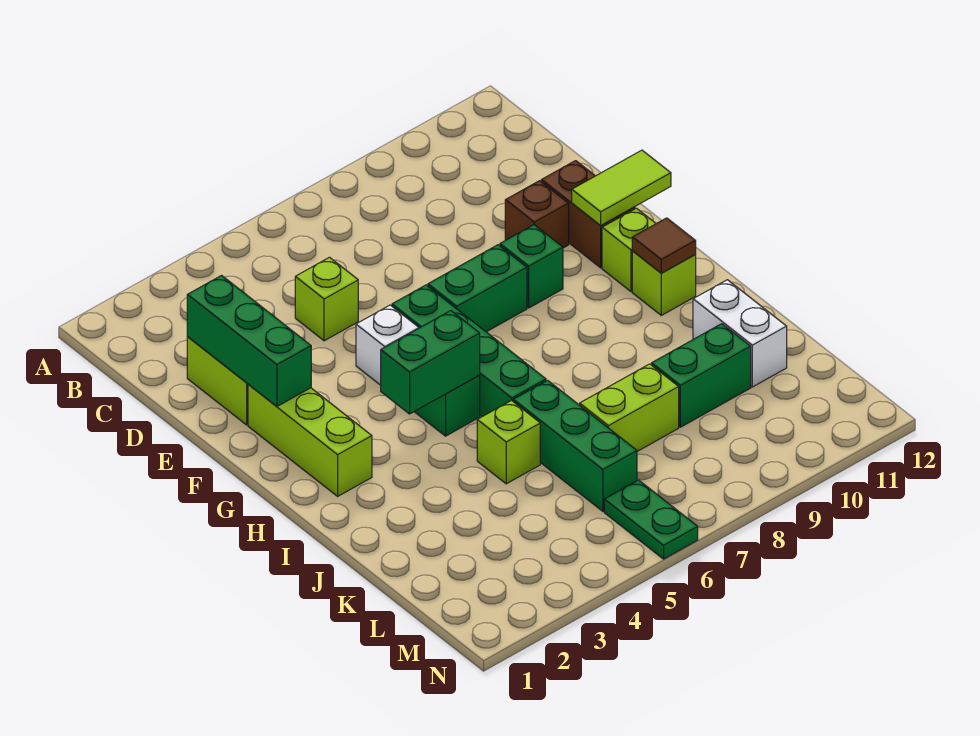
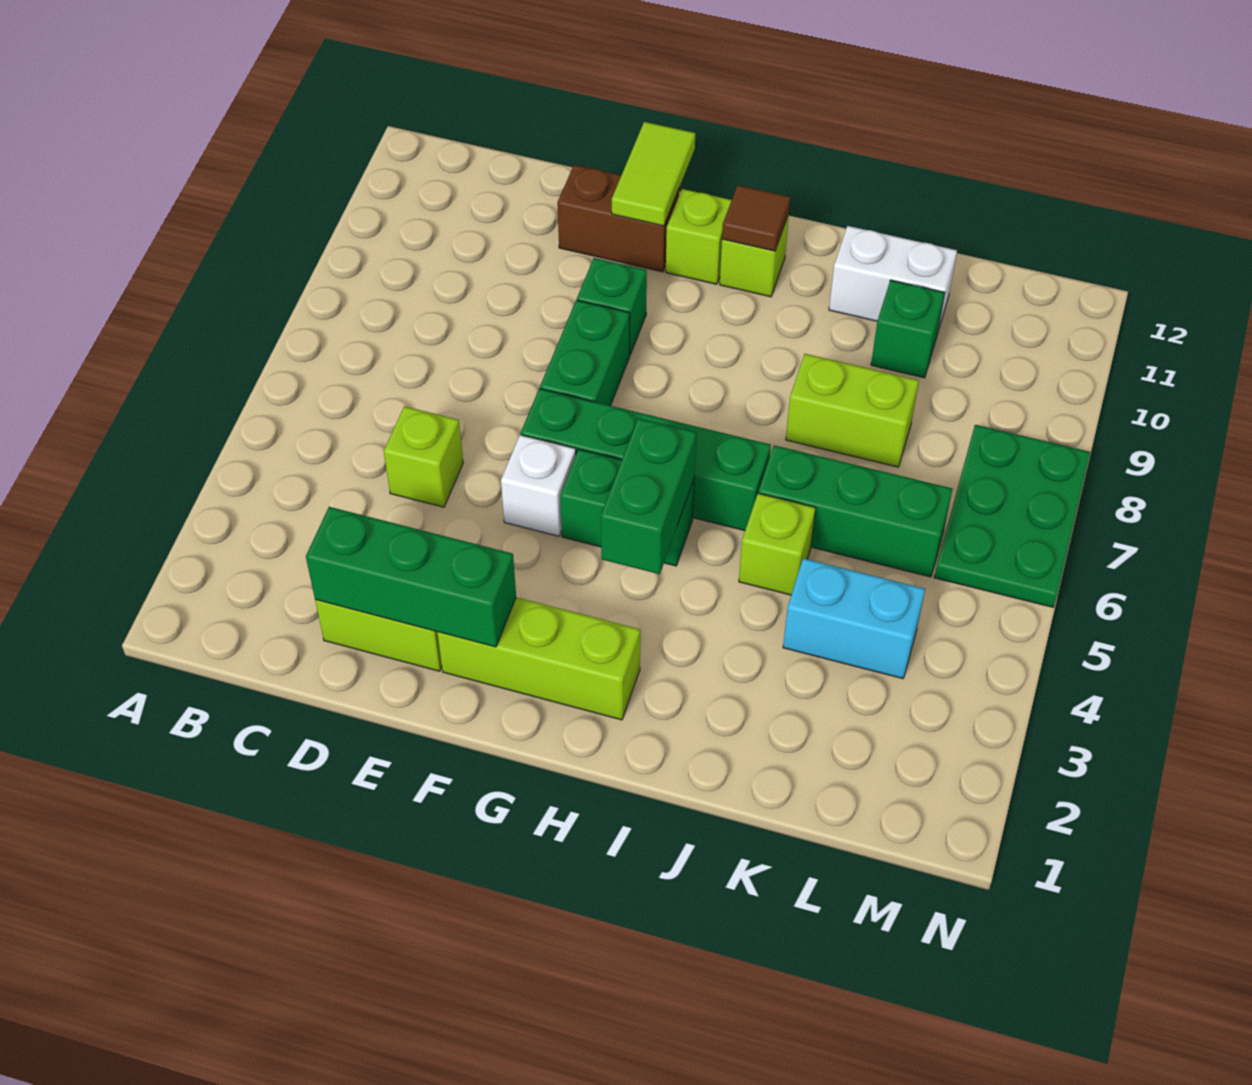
brown 1x1 brick [505,181,569,248] -> none
none -> cyan 1x2 brick [783,558,925,679]
lime 1x2 brick [580,364,679,451] -> lime 1x2 brick turned to [786,354,919,467]
green 1x2 brick [652,324,751,427] -> green 1x1 brick [871,280,945,378]
green 1x2 plate [604,480,698,559] -> green 2x3 plate [934,425,1090,607]

